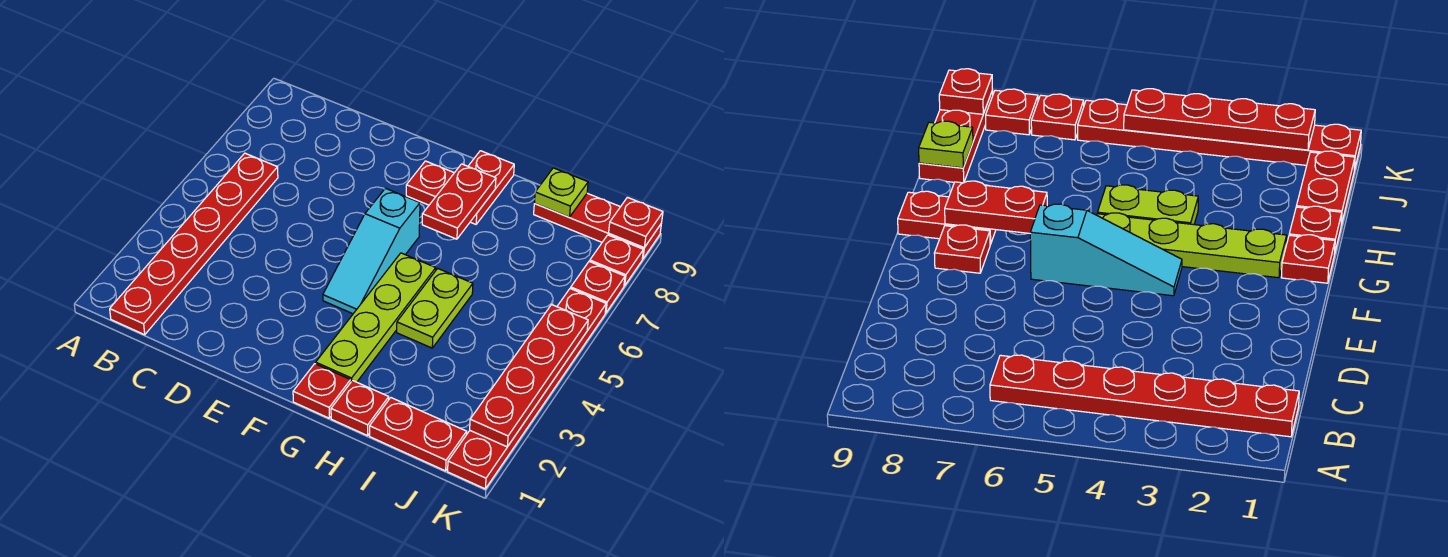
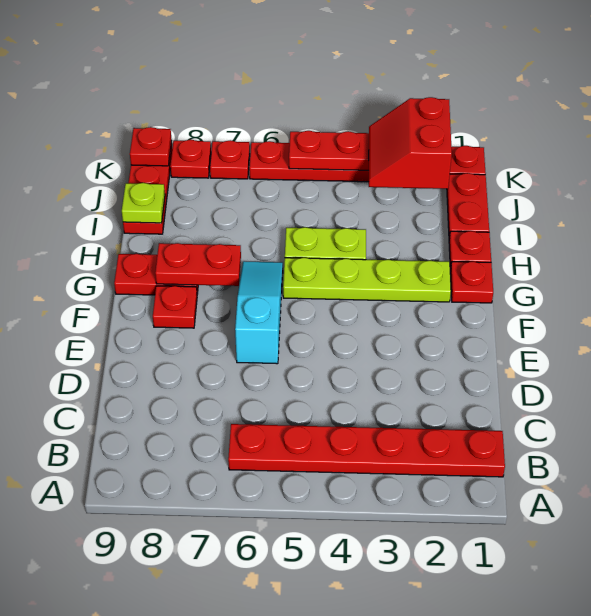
cyan 1x3 slope [323,188,420,314] -> cyan 1x3 slope turned to [235,261,283,364]
none -> red 2x2 slope [368,97,452,189]

